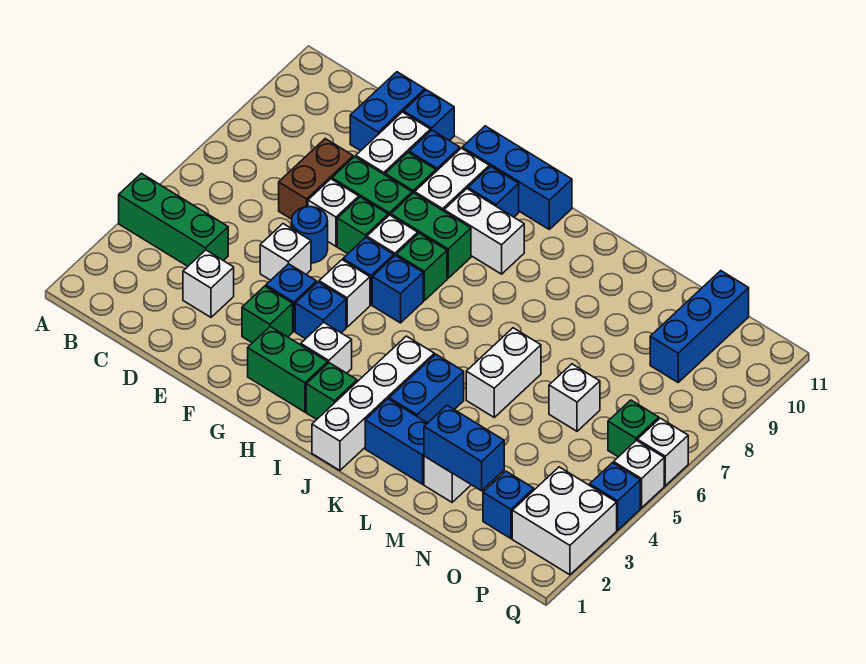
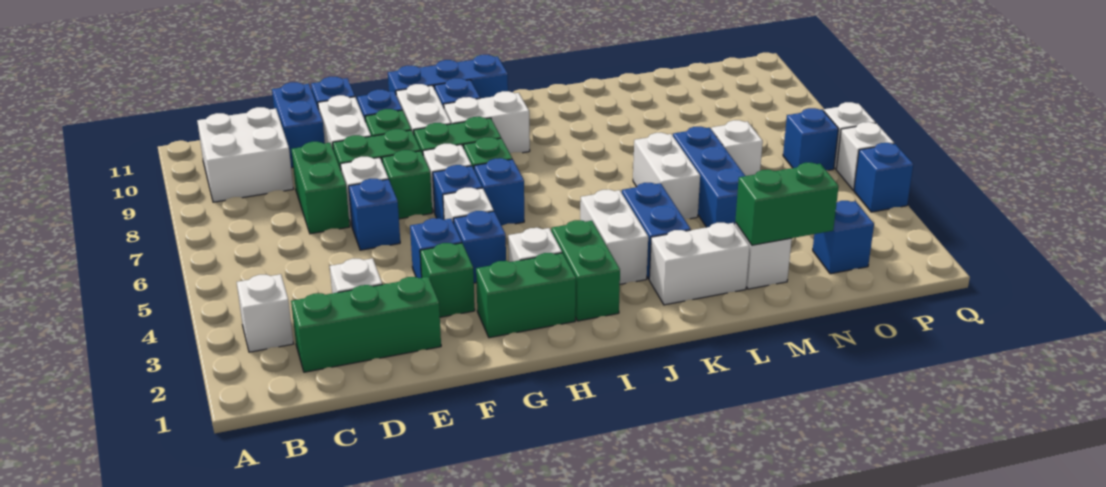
green 1x3 brick [119,174,228,266] -> green 1x3 brick moved to [291,277,441,372]
brown 1x2 brick [279,139,353,219] -> green 1x2 brick [291,142,350,234]
white 1x1 brick [260,224,311,280] -> white 1x1 brick moved to [237,274,293,352]
blue 1x1 round brick [292,207,328,263] -> blue 1x1 brick [349,179,400,250]
green 1x1 brick [306,363,357,419] -> green 1x2 brick [551,220,620,321]
white 1x4 brick [312,336,434,470] -> white 1x2 brick [580,190,648,284]
blue 1x2 brick [365,399,427,484] -> white 1x2 brick [649,223,750,305]
blue 1x2 brick [424,405,504,491] -> green 1x2 brick [735,163,839,245]
blue 1x3 brick [650,271,749,382] -> blue 1x3 brick moved to [673,127,745,227]
white 2x2 brick [512,467,617,575] -> white 2x2 brick moved to [197,107,293,202]
green 1x1 brick [608,400,659,457] -> blue 1x1 brick [783,108,839,170]

